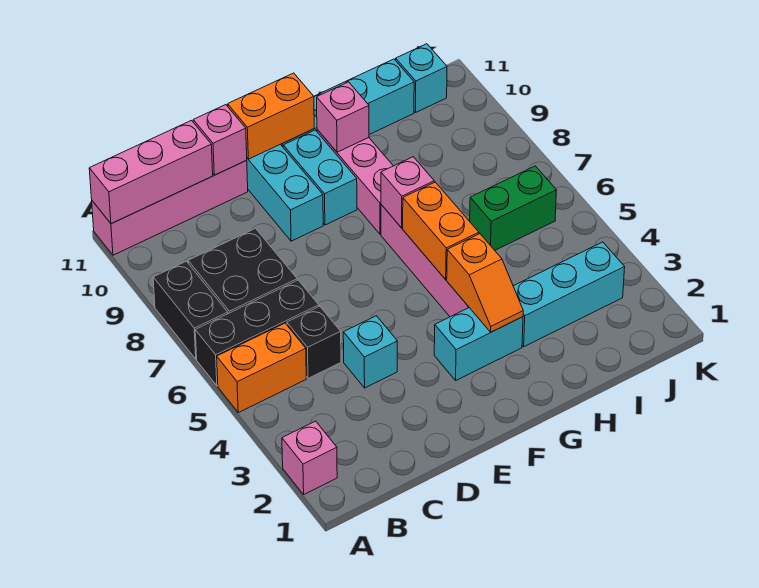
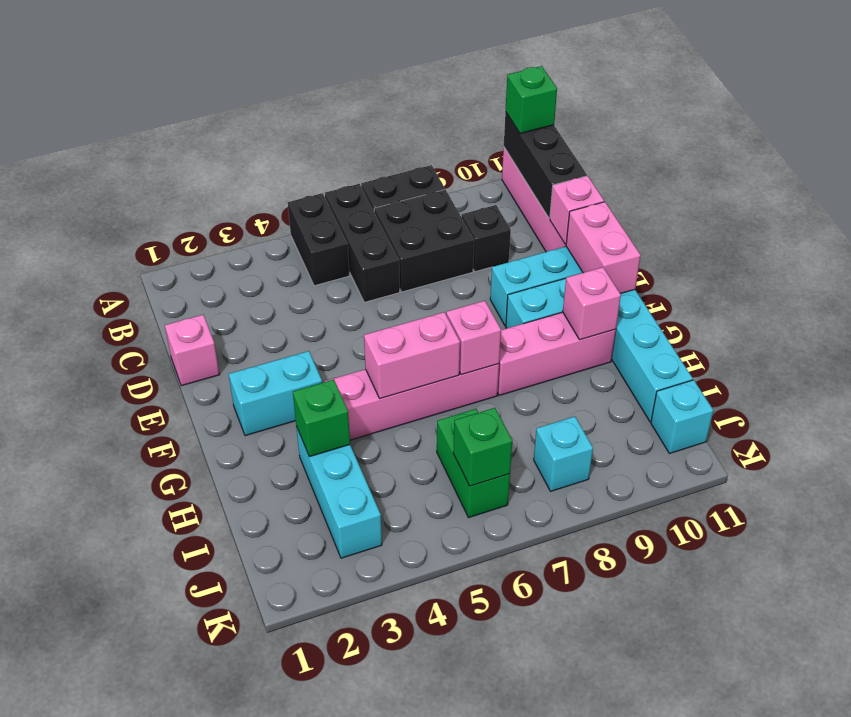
pink 1x1 brick [282,421,337,494] -> pink 1x1 brick moved to [165,315,220,386]
orange 1x2 brick [217,323,306,413] -> black 1x2 brick [288,193,349,286]
pink 1x3 brick [89,121,213,224] -> black 1x3 brick [504,112,587,218]
none -> green 1x1 brick [506,66,557,133]
black 1x1 brick [287,306,341,378] -> black 1x1 brick moved to [462,205,511,272]
cyan 1x1 brick [343,316,397,388] -> cyan 1x1 brick moved to [534,417,593,491]
orange 1x2 brick [228,73,314,159] -> pink 1x2 brick [566,202,641,294]
cyan 1x2 brick [434,308,523,380] -> cyan 1x2 brick turned to [229,351,322,436]
orange 1x2 slope [447,234,523,332] -> none
orange 1x2 brick [403,182,479,279] -> pink 1x2 brick [364,312,460,398]
none -> green 1x1 brick [293,380,350,457]
none -> green 1x1 brick [453,408,512,486]

